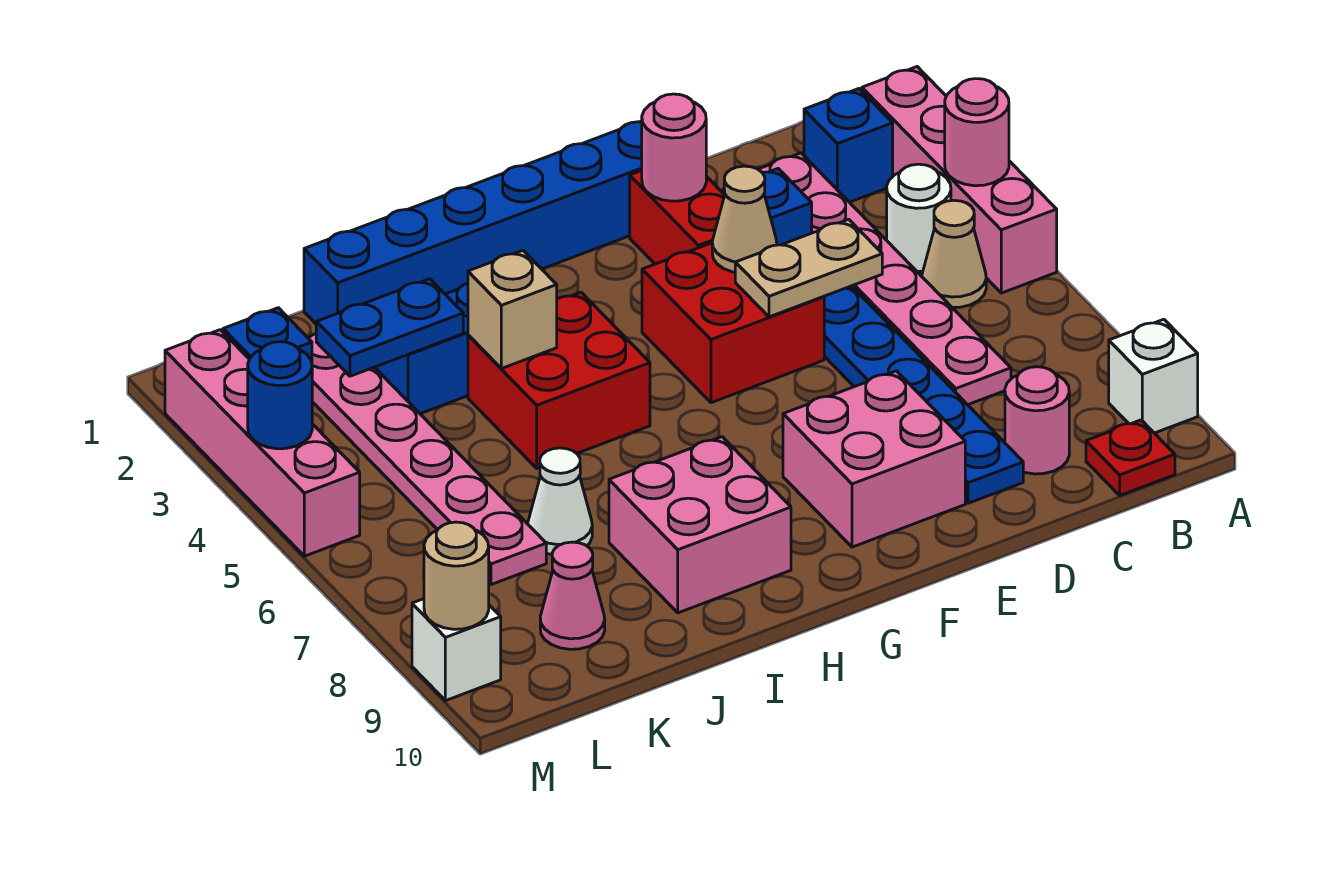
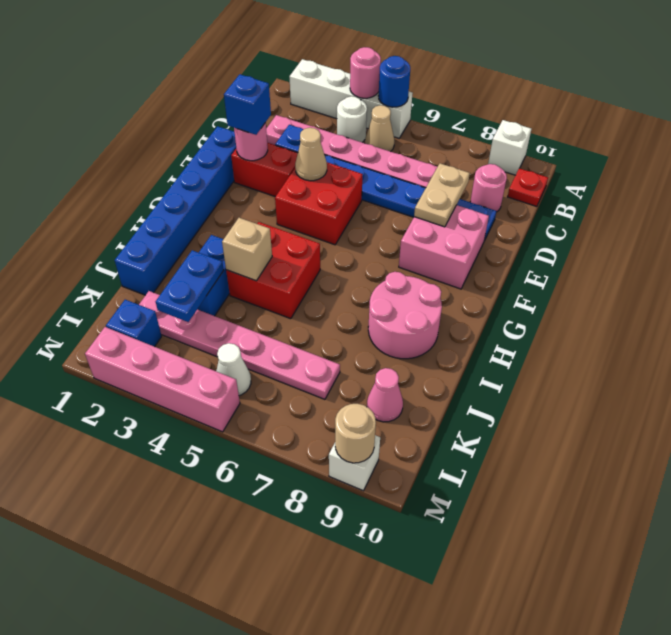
pink 1x4 brick [862,67,1057,293] -> white 1x4 brick [289,59,413,138]
blue 1x1 brick [804,89,893,202] -> blue 1x1 brick moved to [224,74,271,135]
tan 1x2 plate [735,219,882,317] -> tan 1x2 plate moved to [414,163,470,227]
pink 2x2 brick [609,437,791,613] -> pink 2x2 round brick [368,272,442,359]
white 1x1 cone [528,448,592,554] -> white 1x1 cone moved to [216,343,251,396]
blue 1x1 round brick [248,342,312,449] -> blue 1x1 round brick moved to [378,56,410,107]

